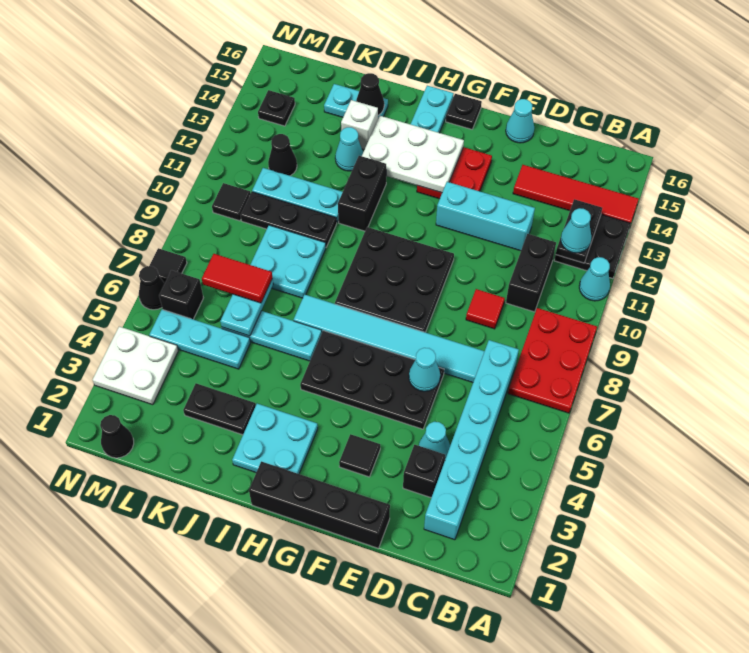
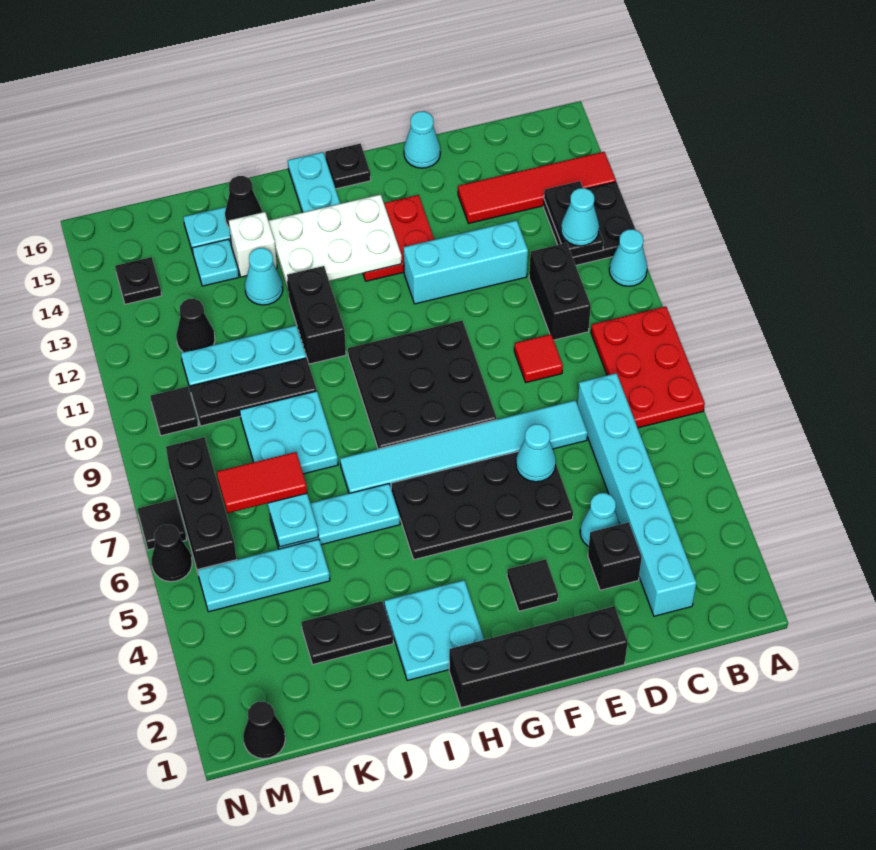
none -> cyan 1x1 plate [192,239,239,286]
white 2x2 plate [92,327,178,405] -> none
black 1x1 brick [159,270,203,319] -> black 1x3 brick [166,437,237,572]

